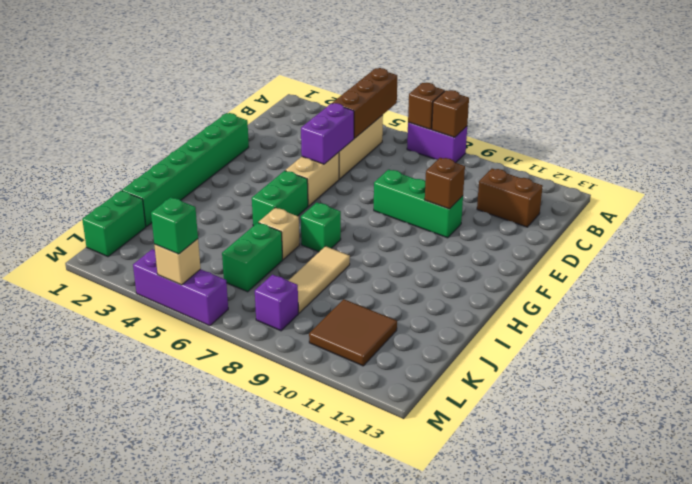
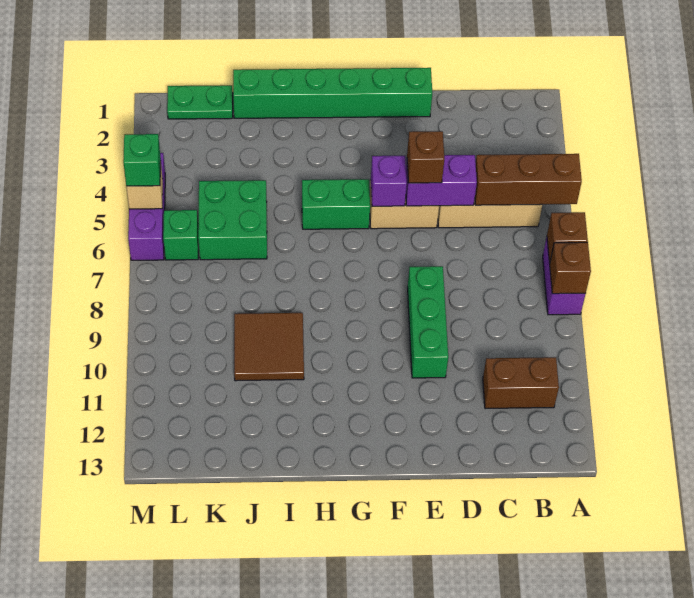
brown 1x2 brick [477,169,543,227] -> brown 1x2 brick turned to [483,357,559,409]
brown 1x1 brick [425,158,465,209] -> brown 1x1 brick moved to [407,131,444,183]
green 1x1 brick [301,203,341,252] -> green 1x1 brick moved to [163,210,198,260]
tan 1x1 brick [259,208,299,259] -> none
tan 1x3 tile [288,246,350,313] -> none
green 1x2 brick [222,223,283,292] -> green 2x2 brick [198,180,267,260]
green 1x2 brick [82,191,146,257] -> green 1x2 plate [167,85,233,119]
brown 2x2 tile [309,299,397,366] -> brown 2x2 tile moved to [234,313,304,381]
purple 1x1 brick [255,275,298,331] -> purple 1x1 brick moved to [371,156,407,206]

